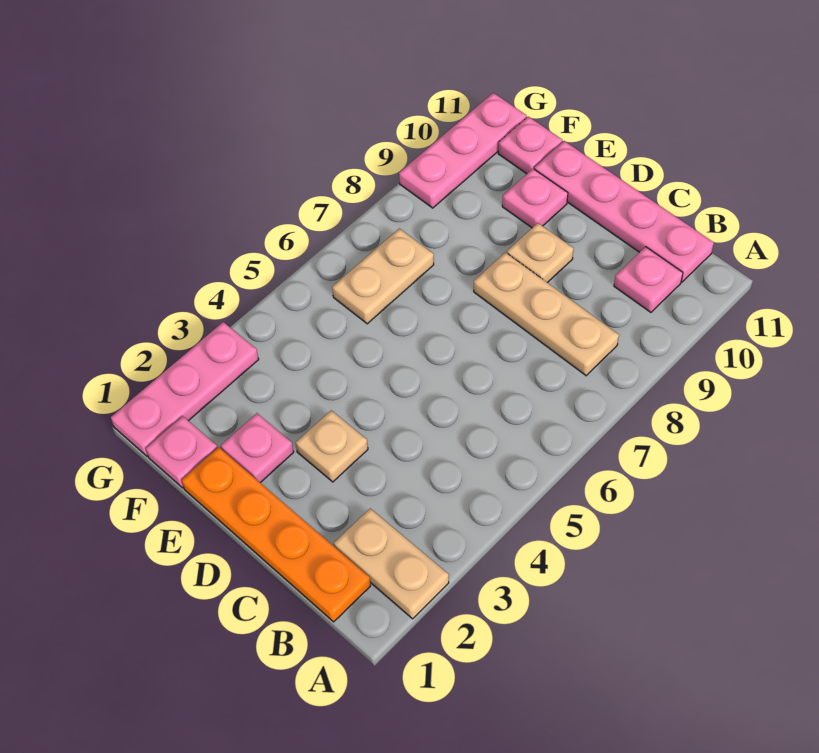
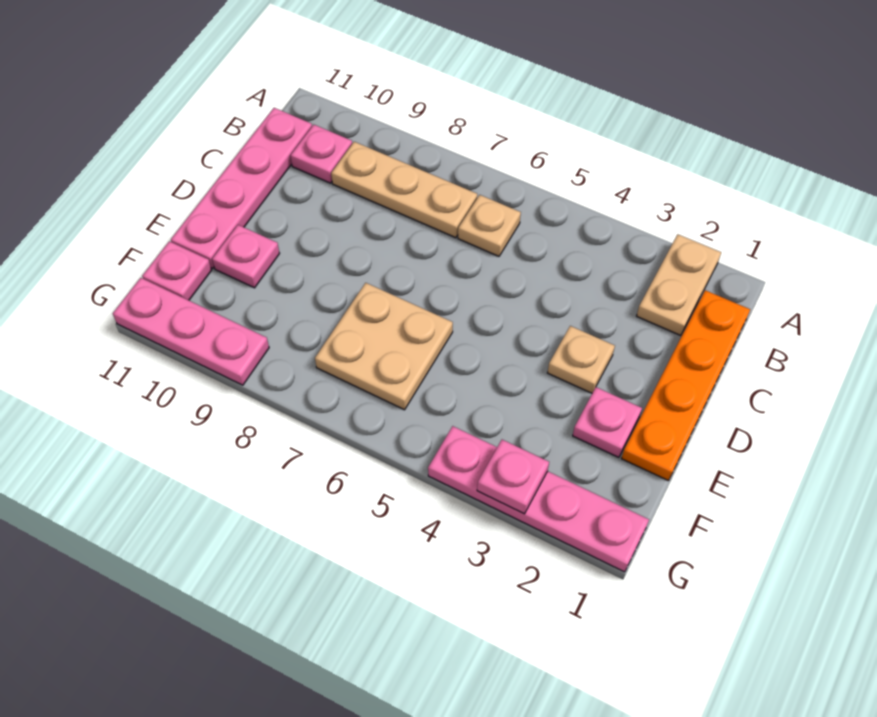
tan 1x3 plate [474,252,619,376] -> tan 1x3 plate turned to [331,142,477,238]
tan 1x1 plate [507,223,574,283] -> tan 1x1 plate moved to [458,195,521,256]
pink 1x1 plate [146,416,217,488] -> pink 1x1 plate moved to [477,440,549,514]
tan 1x2 plate [332,228,434,324] -> tan 2x2 plate [315,283,453,410]
pink 1x3 plate [111,322,259,456] -> pink 1x4 plate [428,426,649,572]

